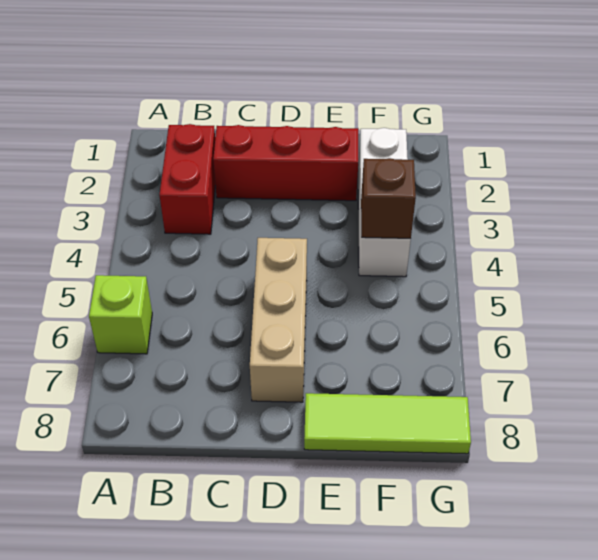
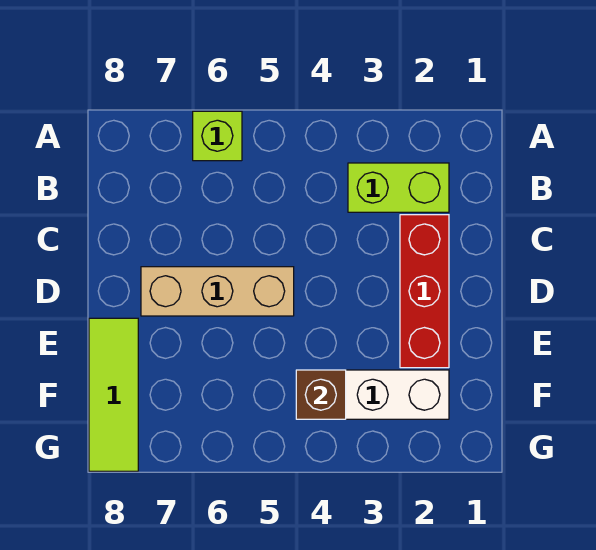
red 1x2 brick [160,124,215,234] -> lime 1x2 brick [348,163,449,212]

